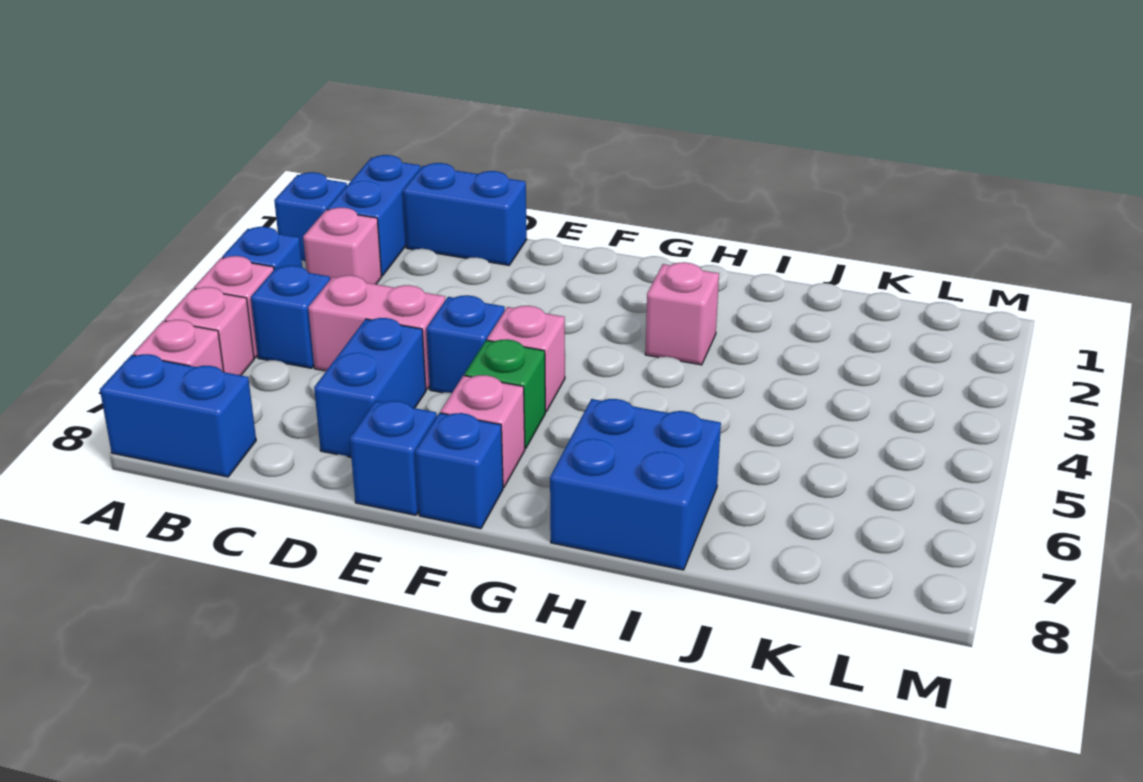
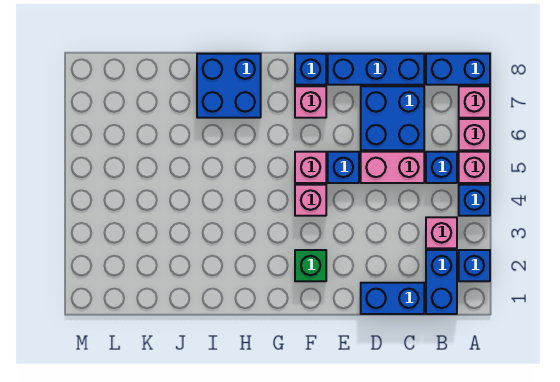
blue 1x2 brick [314,318,426,457] -> blue 2x2 brick [361,86,424,150]
blue 1x1 brick [350,401,436,515] -> blue 1x3 brick [328,54,424,85]
green 1x1 brick [464,339,545,449] -> green 1x1 brick moved to [295,250,326,281]
pink 1x1 brick [645,262,719,365] -> pink 1x1 brick moved to [295,185,326,216]

